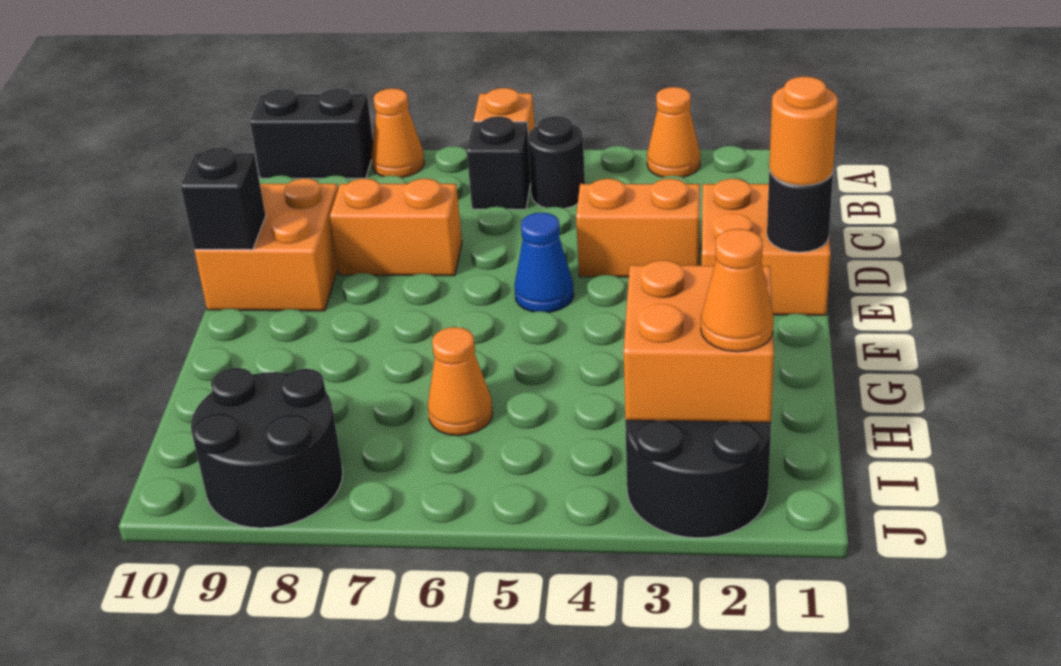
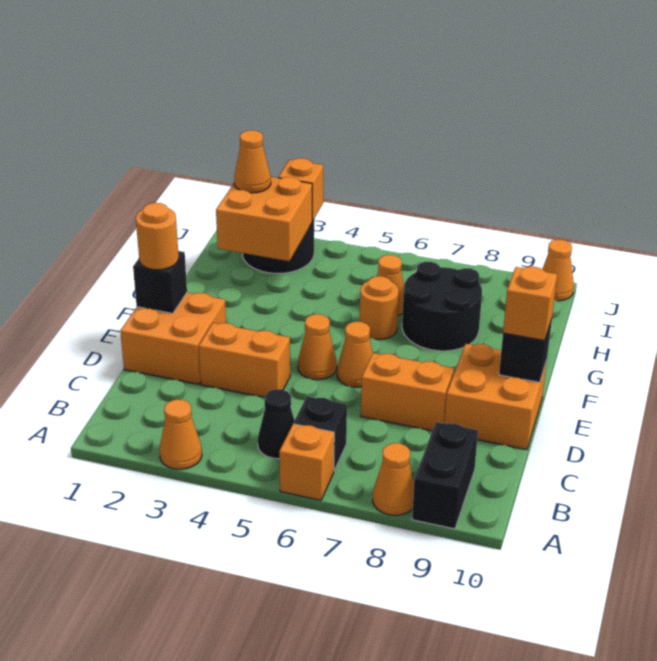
black 1x2 brick [250,89,373,178] -> black 1x2 brick turned to [412,422,478,529]
black 1x1 round brick [528,116,585,209] -> black 1x1 cone [258,389,295,459]
black 1x1 round brick [767,169,833,252] -> black 1x1 brick [133,251,187,314]
blue 1x1 cone [515,213,574,312] -> orange 1x1 cone [298,314,337,380]
none -> orange 1x1 cone [337,322,373,387]
none -> orange 1x1 brick [503,267,557,341]
none -> orange 1x1 round brick [360,276,399,340]
black 2x2 round brick [191,368,343,528] -> black 2x2 round brick moved to [402,262,482,351]
none -> orange 1x1 brick [278,158,323,221]
none -> orange 1x1 cone [543,240,574,301]

